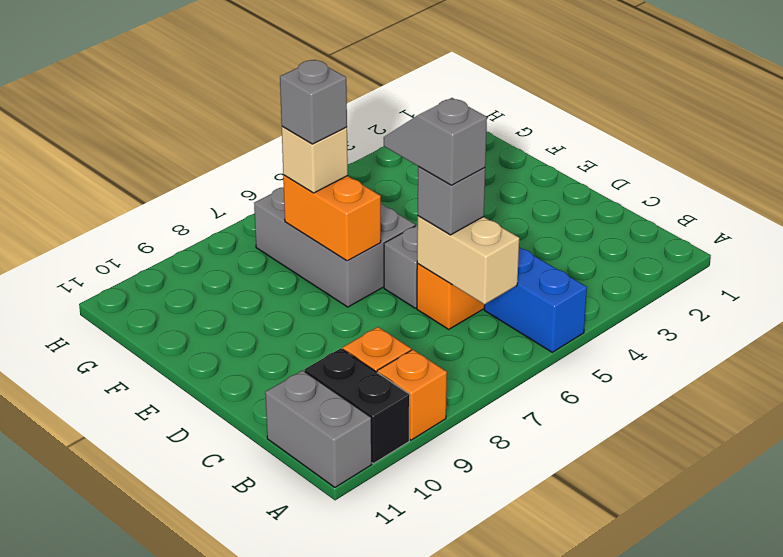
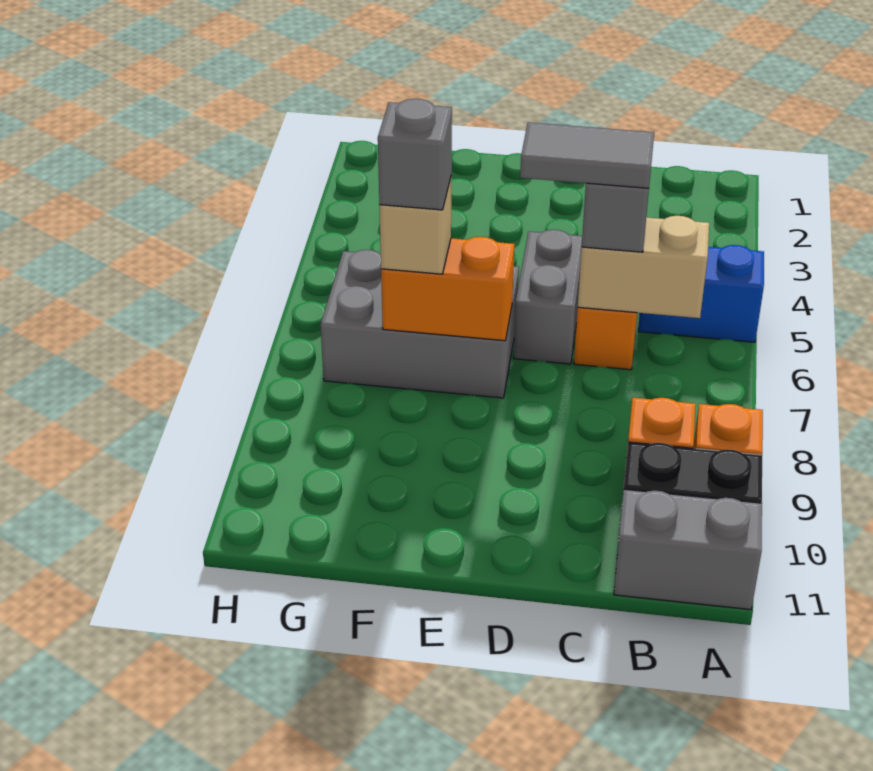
grey 1x2 slope [384,98,487,186] -> grey 1x2 tile [520,122,654,188]

